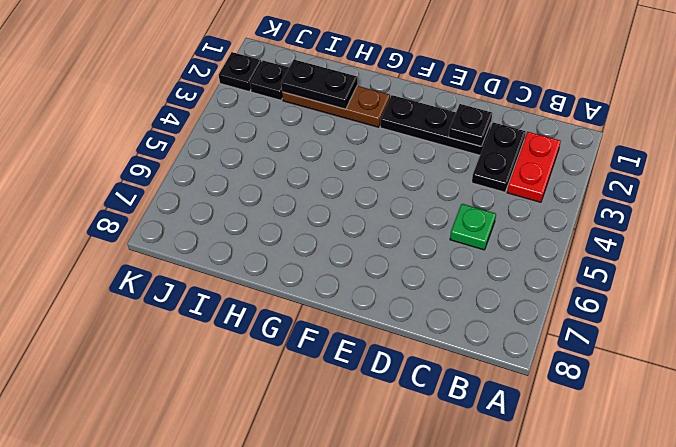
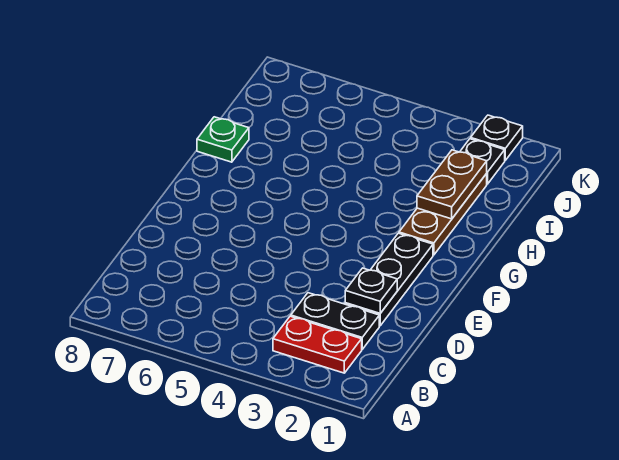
green 1x1 plate [450,204,496,250] -> green 1x1 plate moved to [197,117,249,162]
black 1x2 plate [281,60,357,109] -> brown 1x2 plate [417,150,487,219]

